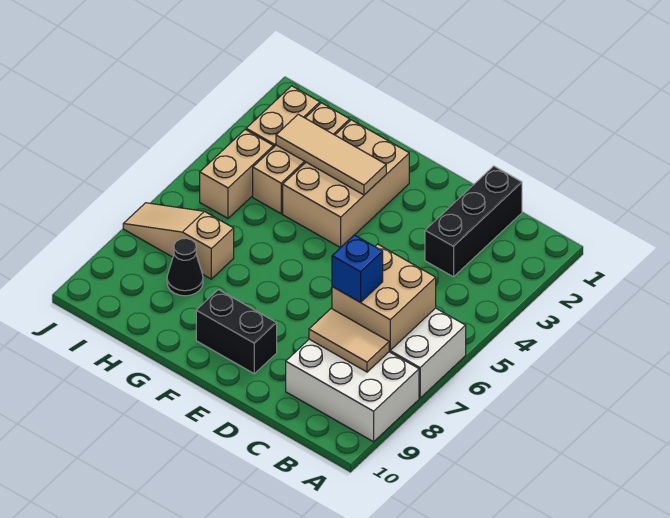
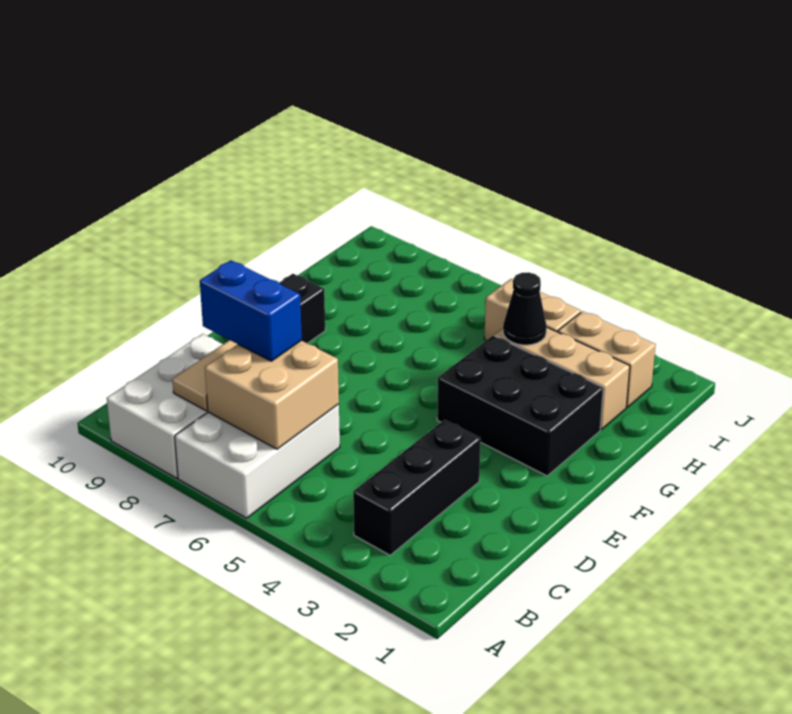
black 1x3 brick [425,166,522,277] -> black 1x3 brick turned to [353,420,481,555]
blue 1x1 brick [332,235,383,302] -> blue 1x2 brick [200,260,302,361]
tan 2x3 brick [283,120,409,248] -> black 2x3 brick [437,336,603,476]
tan 1x3 tile [276,114,386,195] -> none
tan 1x3 slope [123,203,234,279] -> none
black 1x1 cone [167,238,203,296] -> black 1x1 cone moved to [503,272,547,345]

